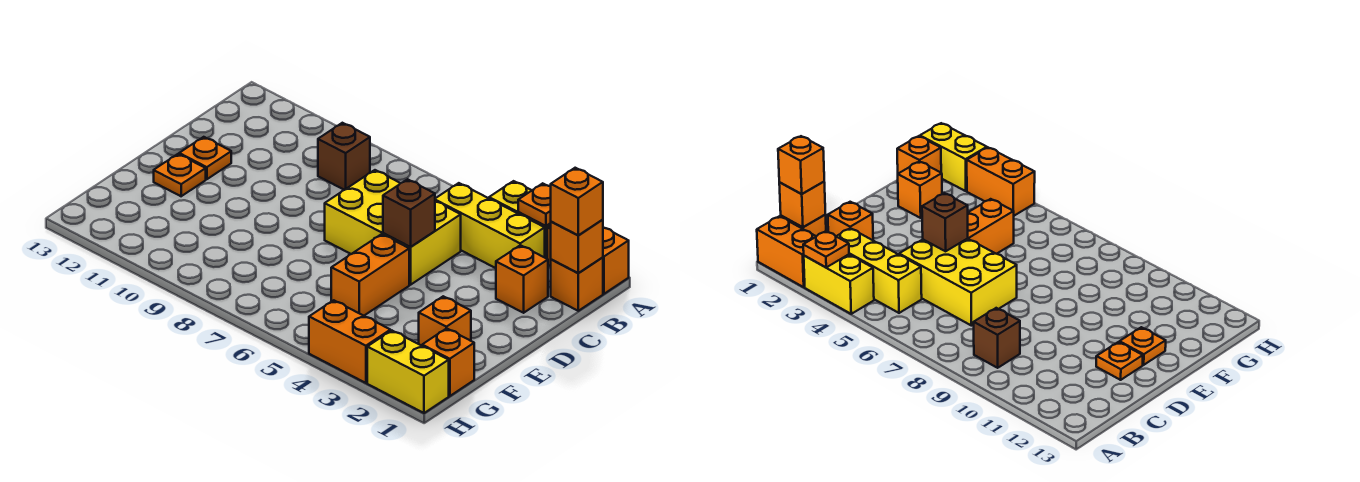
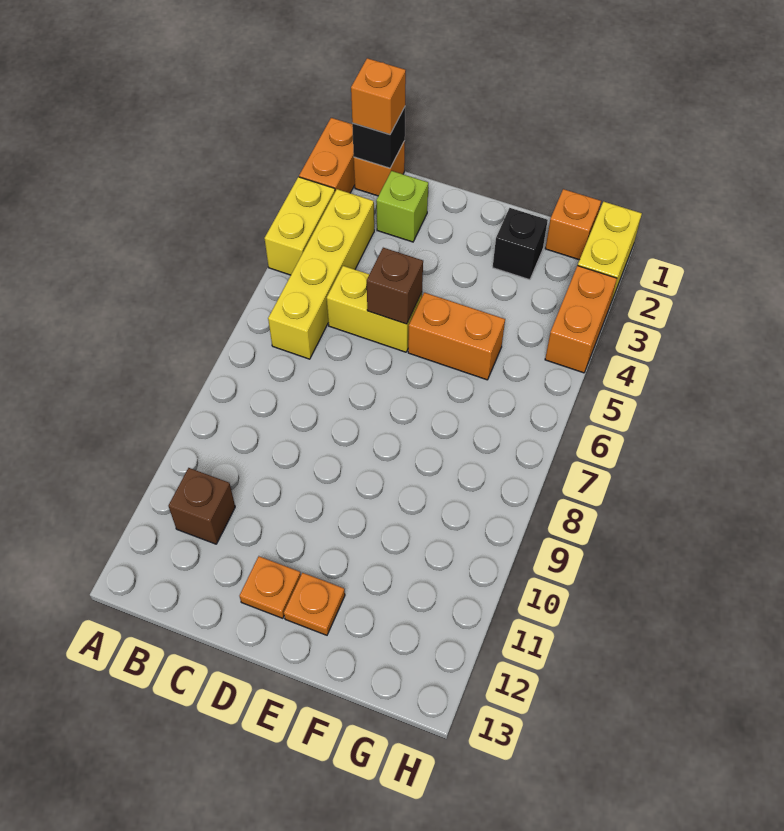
orange 1x1 plate [518,183,551,226] -> none
orange 1x1 brick [551,220,603,273] -> black 1x1 brick [352,107,405,168]
yellow 1x3 brick [435,183,545,268] -> yellow 1x4 brick [268,189,374,359]
brown 1x1 brick [318,123,370,190] -> brown 1x1 brick moved to [168,468,235,544]
orange 1x1 brick [496,245,548,313] -> lime 1x1 brick [376,171,428,242]
yellow 2x3 brick [325,170,461,285] -> yellow 1x2 brick [327,266,422,352]
orange 1x1 brick [419,296,471,346] -> black 1x1 brick [493,208,548,280]

